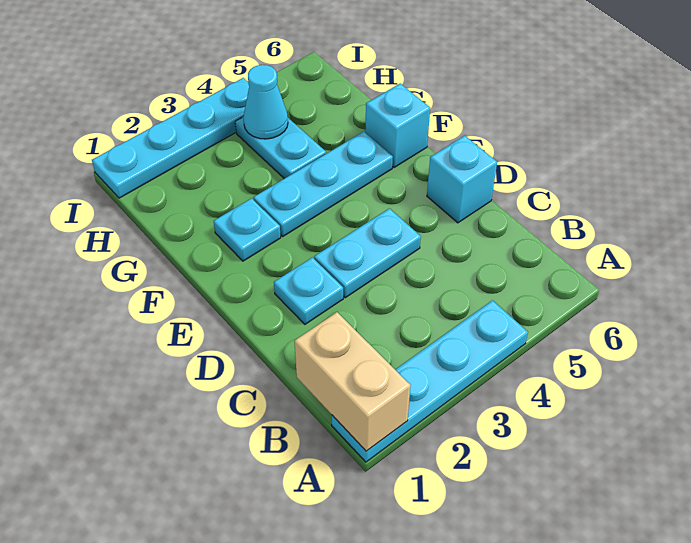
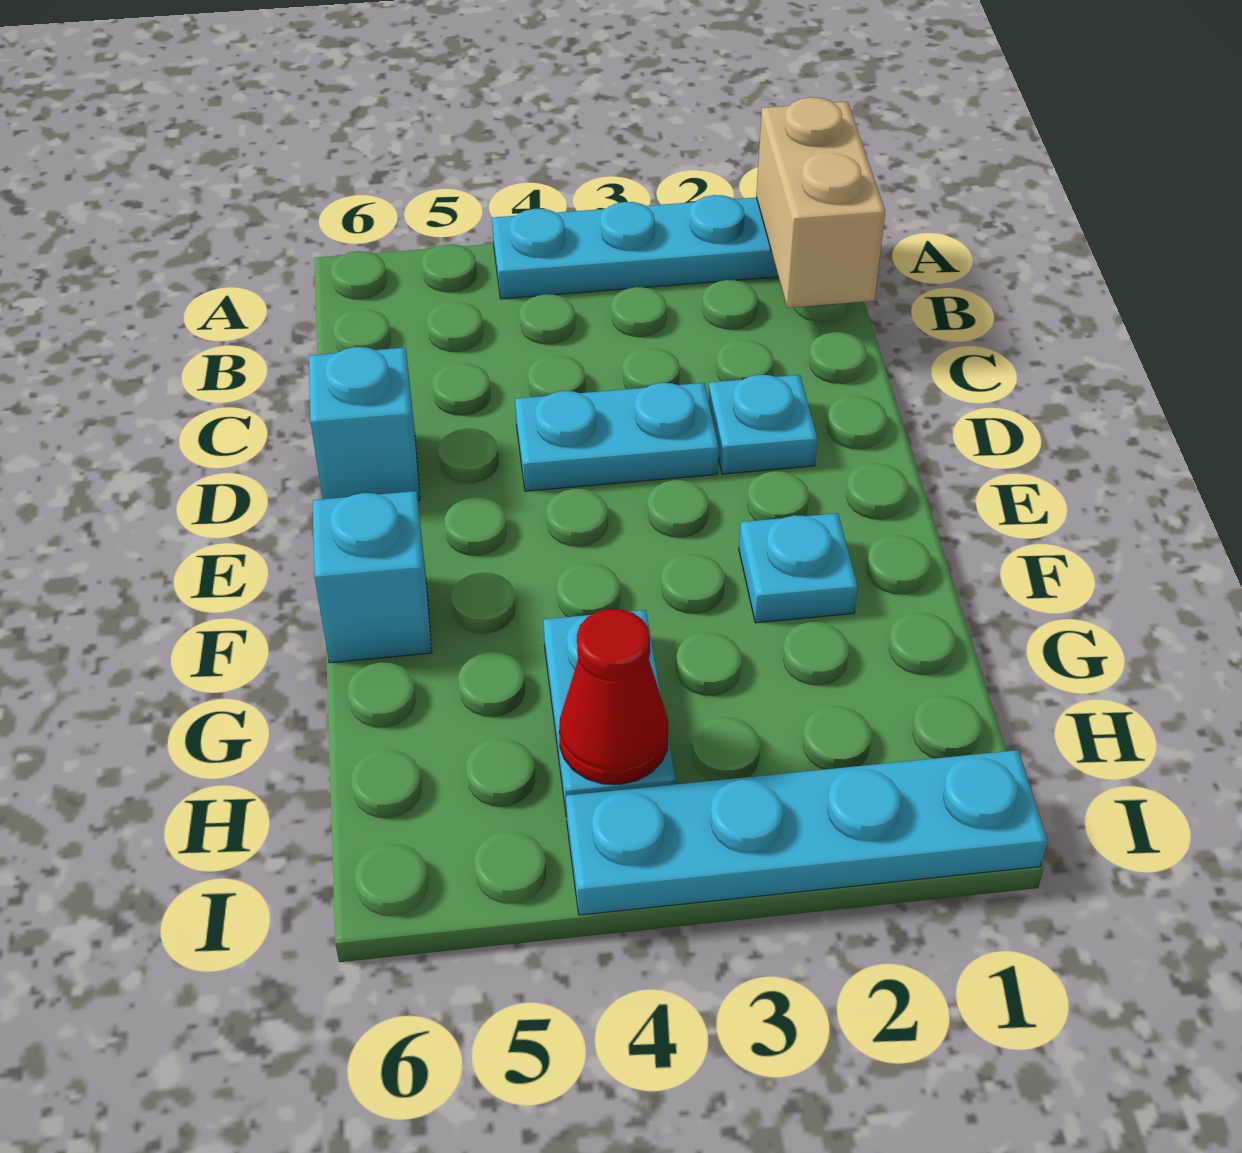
cyan 1x3 plate [253,132,393,236] -> none
cyan 1x1 cone [243,65,288,139] -> red 1x1 cone [559,609,668,784]

